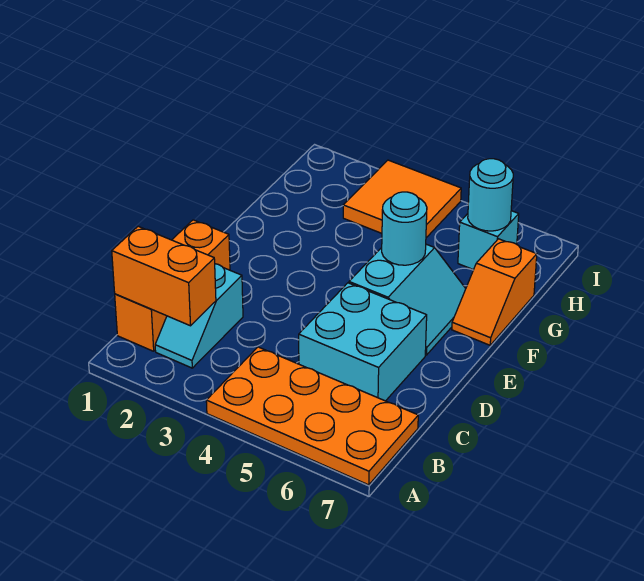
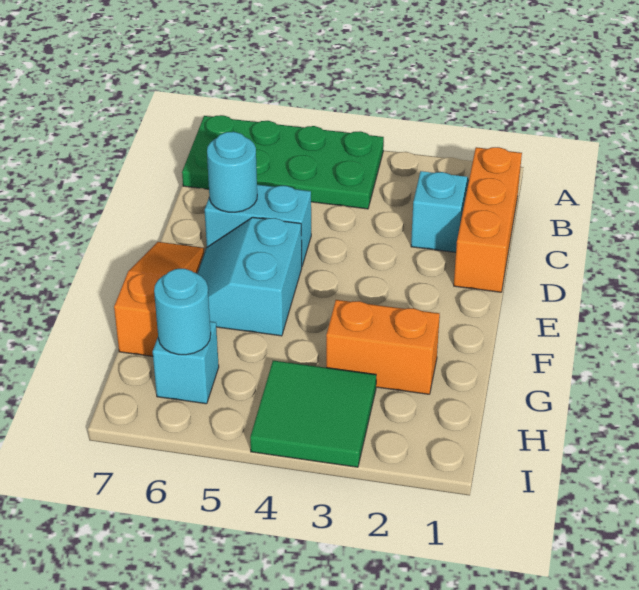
orange 2x4 plate [206,347,418,485] -> green 2x4 plate [182,115,384,209]
orange 1x2 brick [112,226,216,326] -> orange 1x2 brick moved to [326,300,440,394]
cyan 2x2 brick [299,283,427,401] -> cyan 1x2 brick [205,185,311,266]
cyan 1x1 round brick [382,192,427,265] -> cyan 1x1 round brick moved to [207,132,257,212]
orange 1x2 slope [452,239,537,345] -> orange 1x3 slope [114,242,204,356]
orange 2x2 tile [343,160,461,238] -> green 2x2 tile [250,360,376,467]

